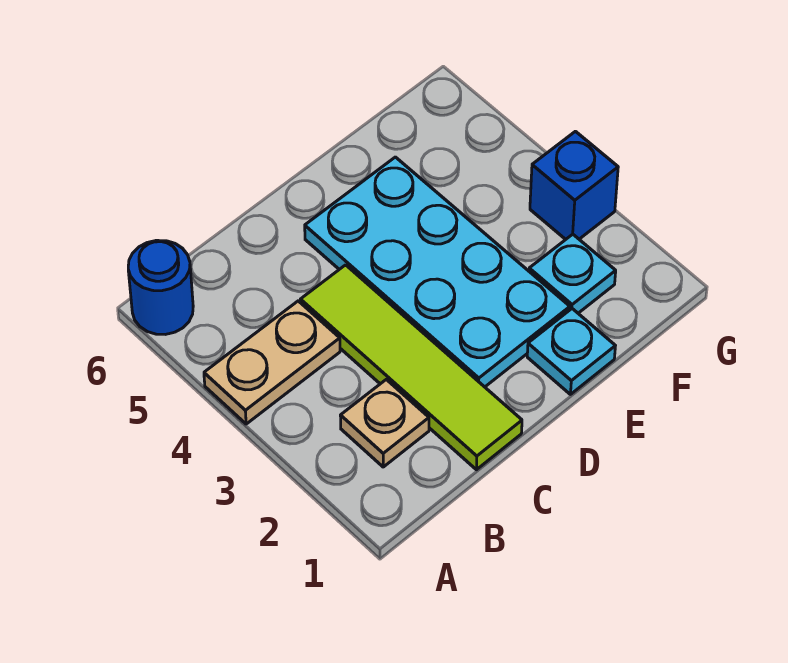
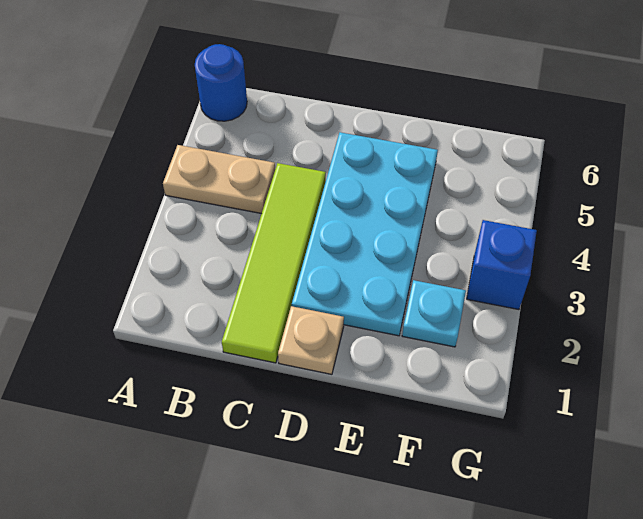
tan 1x1 plate [340,380,429,467] -> tan 1x1 plate moved to [278,306,344,374]
cyan 1x1 plate [527,309,615,394] -> none

